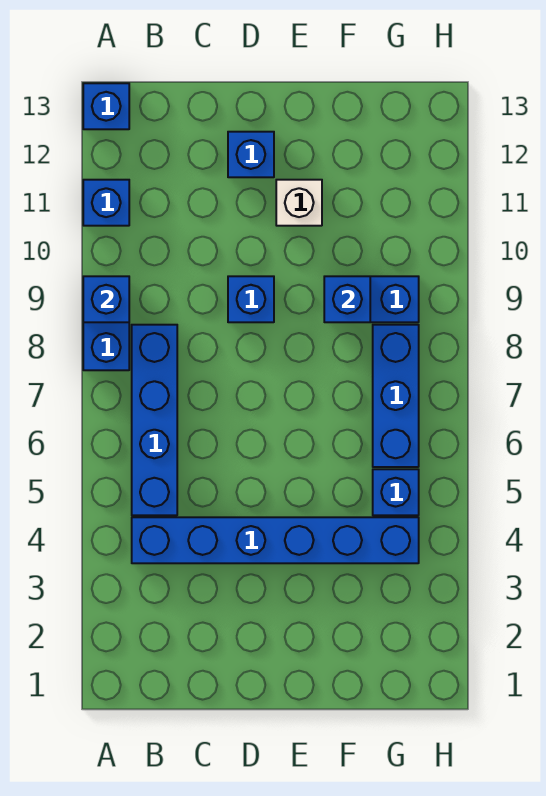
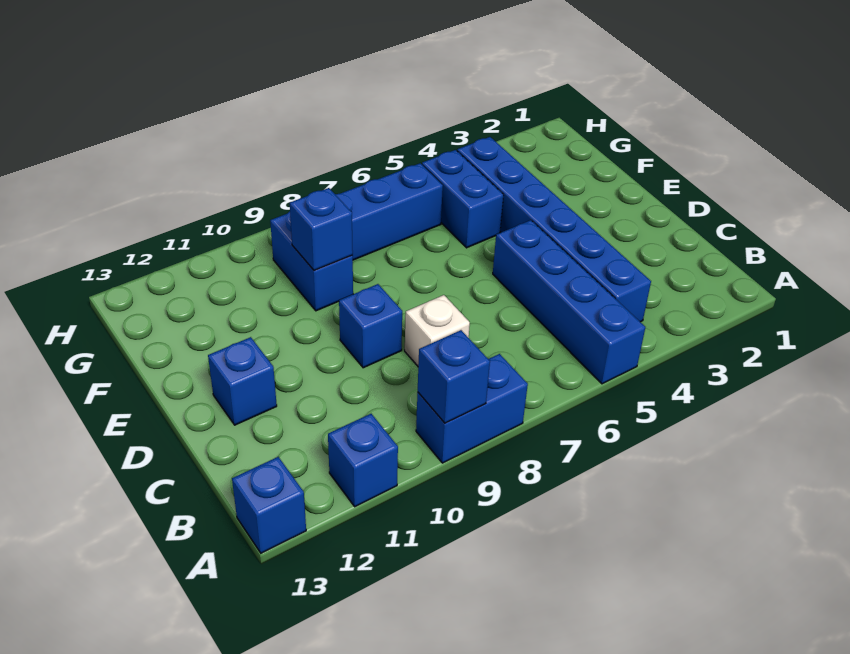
blue 1x4 brick [132,325,177,515] -> blue 1x4 brick turned to [493,220,645,384]
white 1x1 brick [276,180,322,226] -> white 1x1 brick moved to [405,295,470,366]
blue 1x1 brick [373,469,419,515] -> blue 1x2 brick [422,150,503,248]

